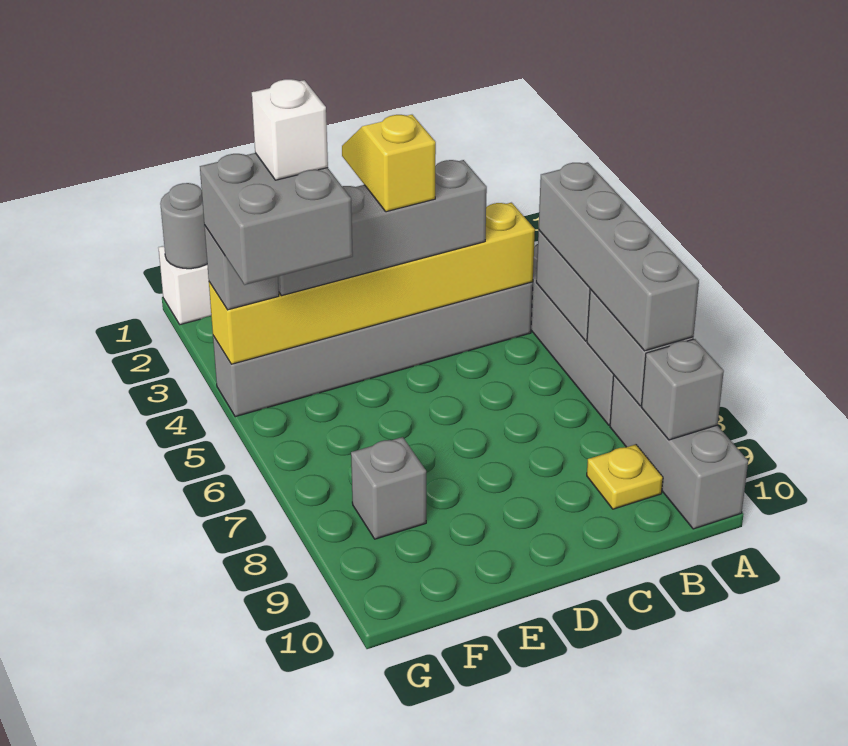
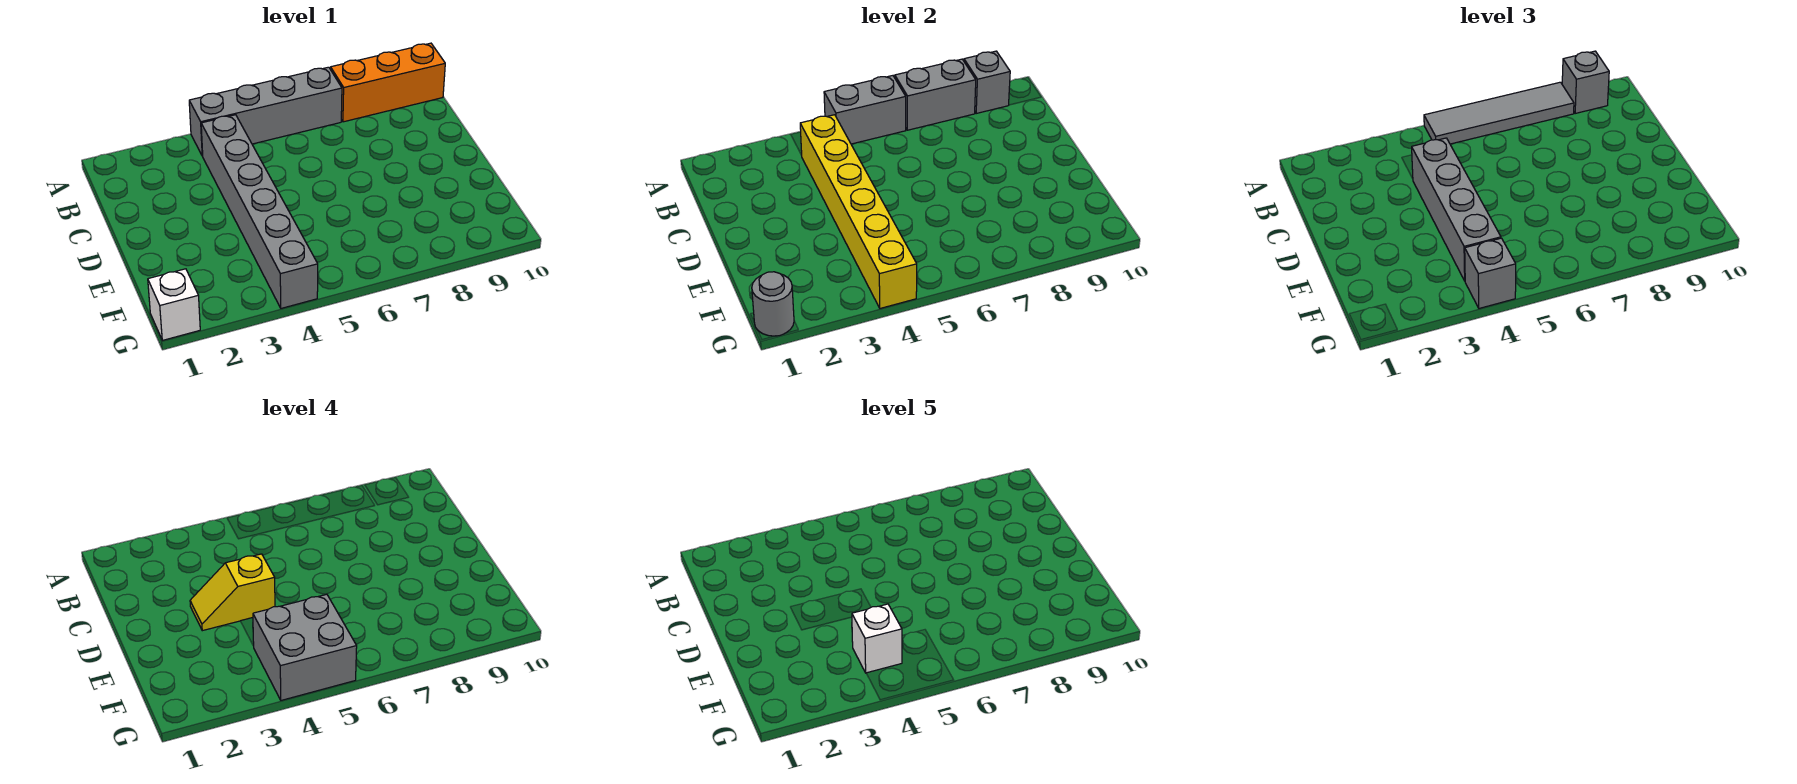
grey 1x4 brick [539,162,699,351] -> grey 1x4 tile [1424,82,1574,144]
grey 1x3 brick [610,376,748,529] -> orange 1x3 brick [331,43,445,122]
yellow 1x1 plate [587,444,663,509] -> none
grey 1x1 brick [351,437,426,539] -> grey 1x1 brick moved to [1562,51,1609,113]

